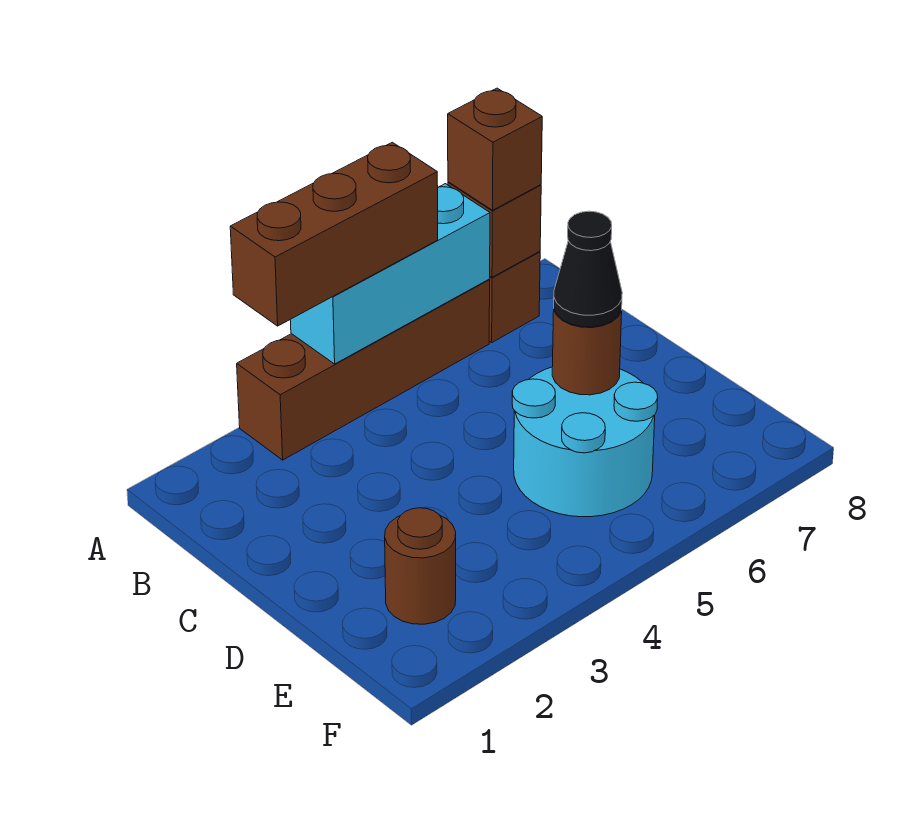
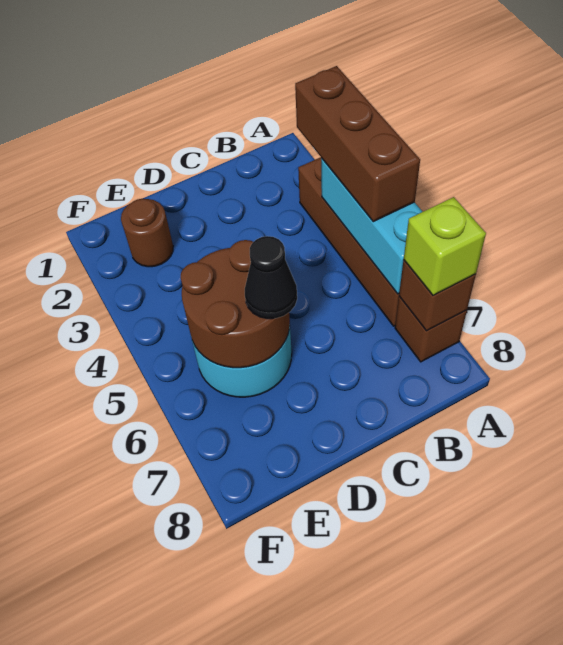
brown 1x1 brick [448,88,542,210] -> lime 1x1 brick [404,197,486,296]
brown 1x1 round brick [552,310,622,395] -> brown 2x2 round brick [181,240,290,368]

